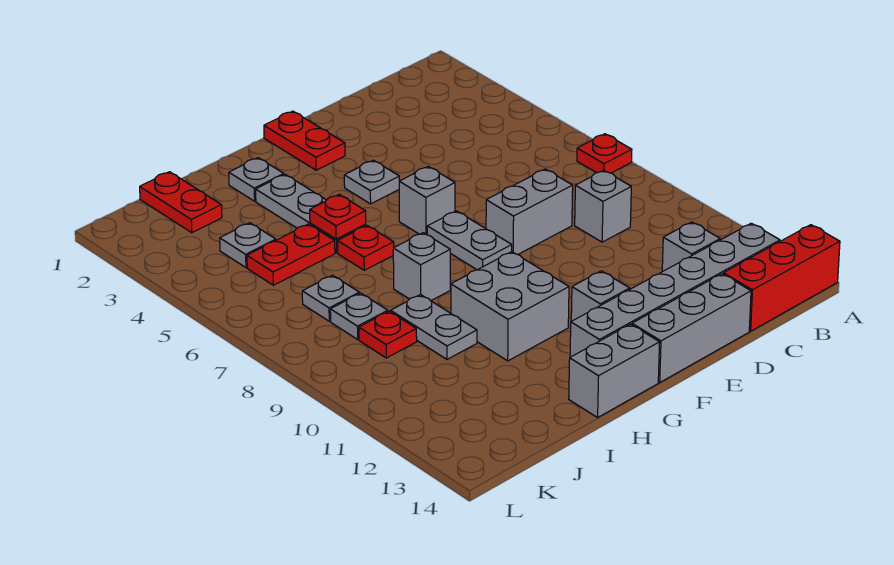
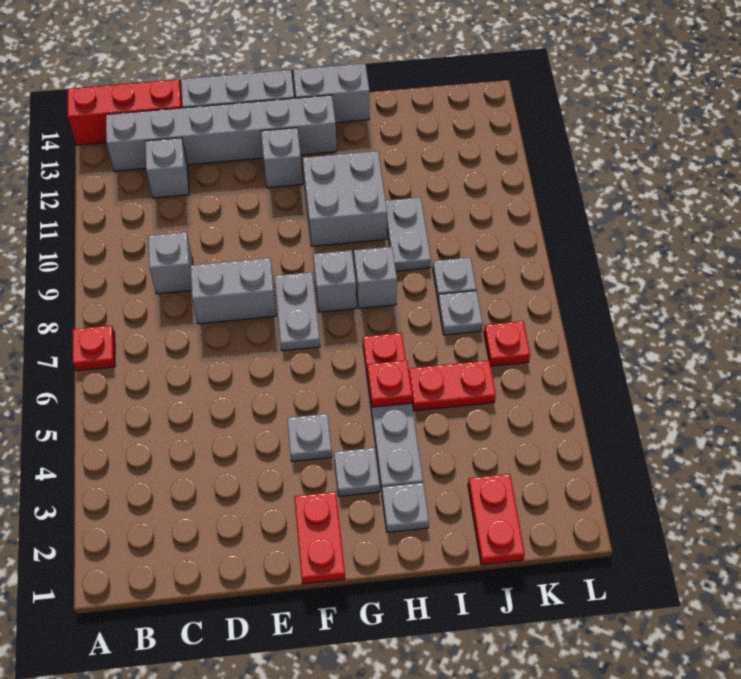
grey 1x1 brick [399,166,455,235] -> grey 1x1 brick moved to [313,250,356,312]
grey 1x1 plate [220,223,276,268] -> grey 1x1 plate moved to [334,448,380,496]
red 1x1 plate [359,311,417,358] -> red 1x1 plate moved to [484,321,530,366]

